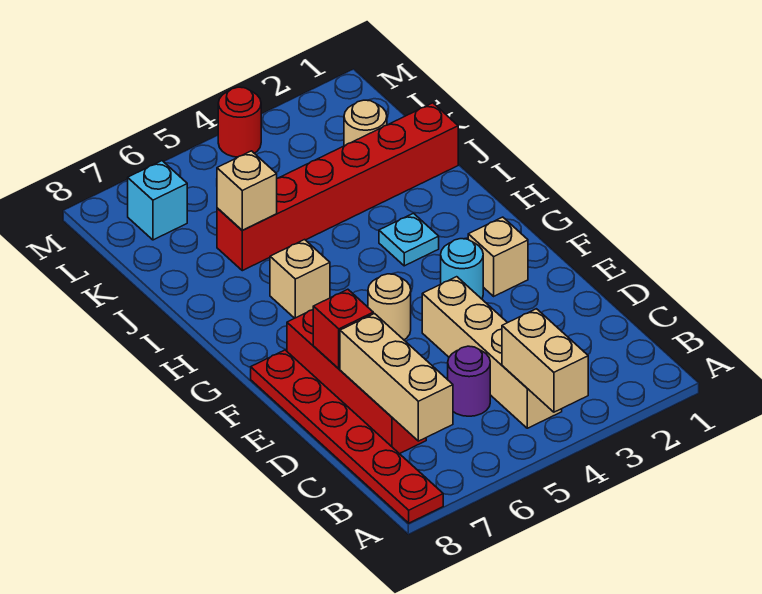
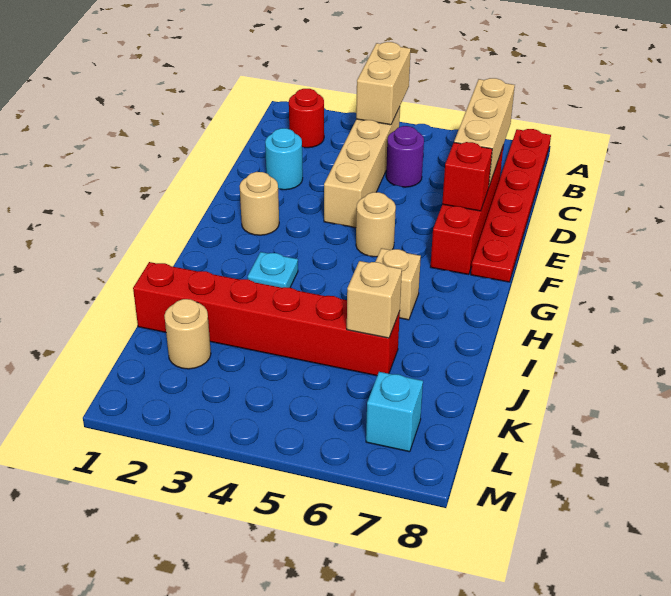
tan 1x1 brick [468,217,528,296] -> tan 1x1 round brick [240,172,279,235]
cyan 1x1 round brick [441,239,483,299] -> cyan 1x1 round brick moved to [265,128,303,190]
red 1x1 round brick [218,87,261,157] -> red 1x1 round brick moved to [289,89,324,148]

